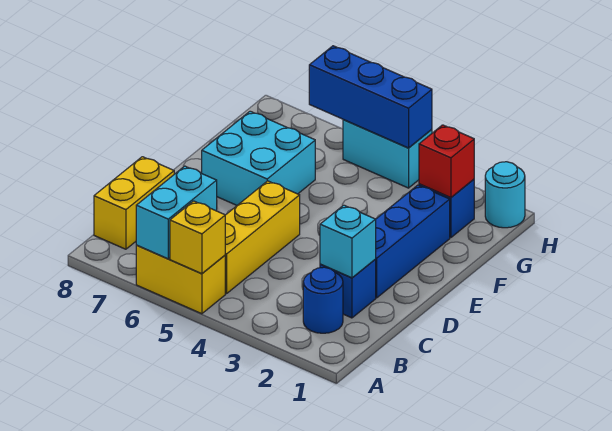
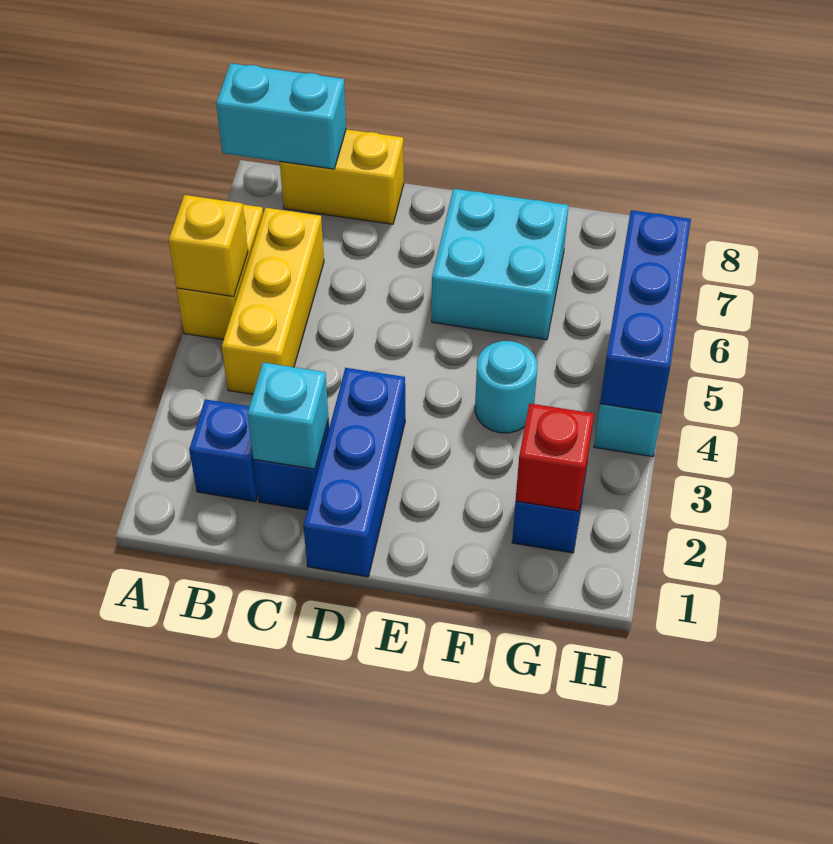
cyan 1x2 brick [136,166,217,259] -> cyan 1x2 brick moved to [216,63,346,169]
blue 1x1 round brick [303,267,343,333] -> blue 1x1 brick [189,399,258,502]
yellow 1x3 brick [225,181,300,294] -> yellow 1x3 brick turned to [222,208,324,394]
blue 1x3 brick [375,185,450,298] -> blue 1x3 brick turned to [304,368,405,577]
cyan 1x1 round brick [485,162,525,228] -> cyan 1x1 round brick moved to [475,341,537,433]

